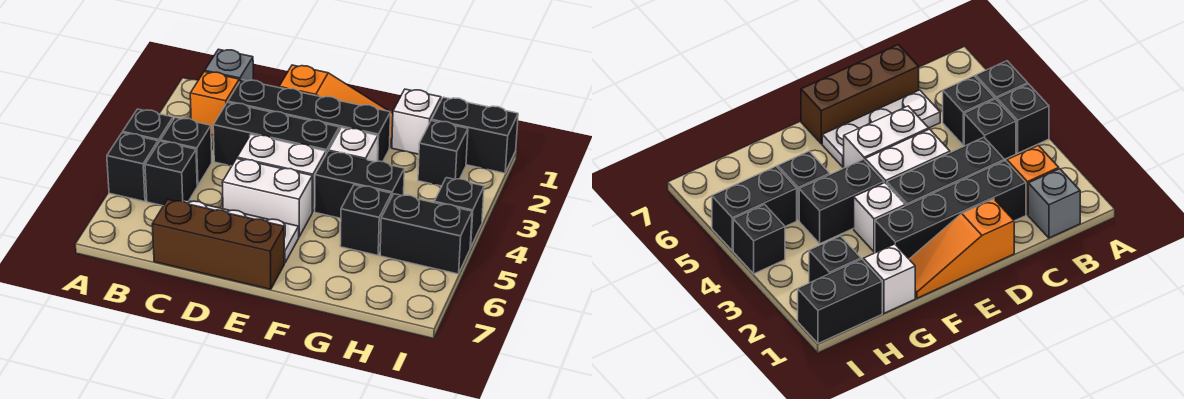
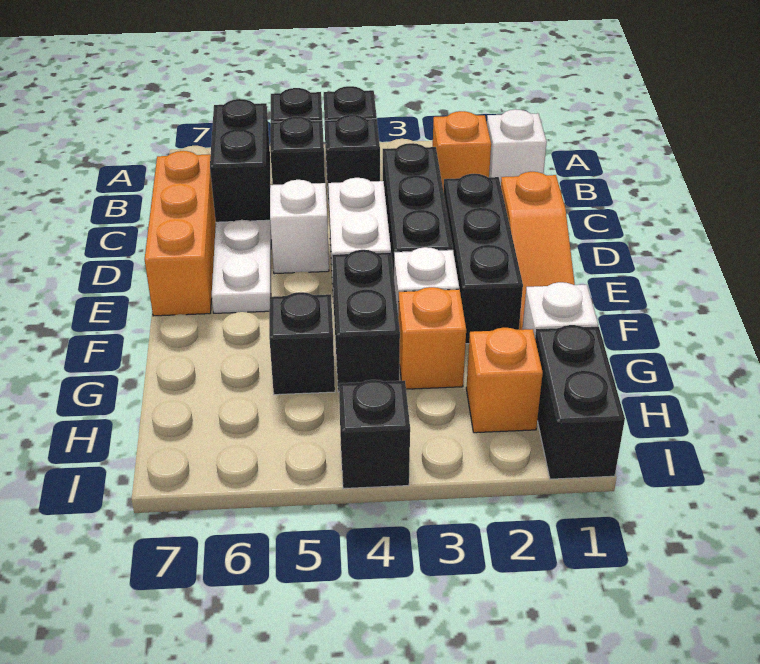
grey 1x1 brick [205,49,253,82] -> white 1x1 brick [487,109,547,185]
black 1x4 brick [228,80,391,162] -> black 1x3 brick [444,174,523,344]
brown 1x3 brick [152,199,284,289] -> orange 1x3 brick [145,151,216,316]
white 1x2 brick [222,158,312,236] -> white 1x1 brick [270,180,329,274]
none -> orange 1x1 brick [398,287,466,389]
black 1x1 brick [418,121,468,186] -> orange 1x1 brick [466,328,543,433]
black 1x2 brick [380,194,472,274] -> black 1x2 brick moved to [210,99,270,222]

